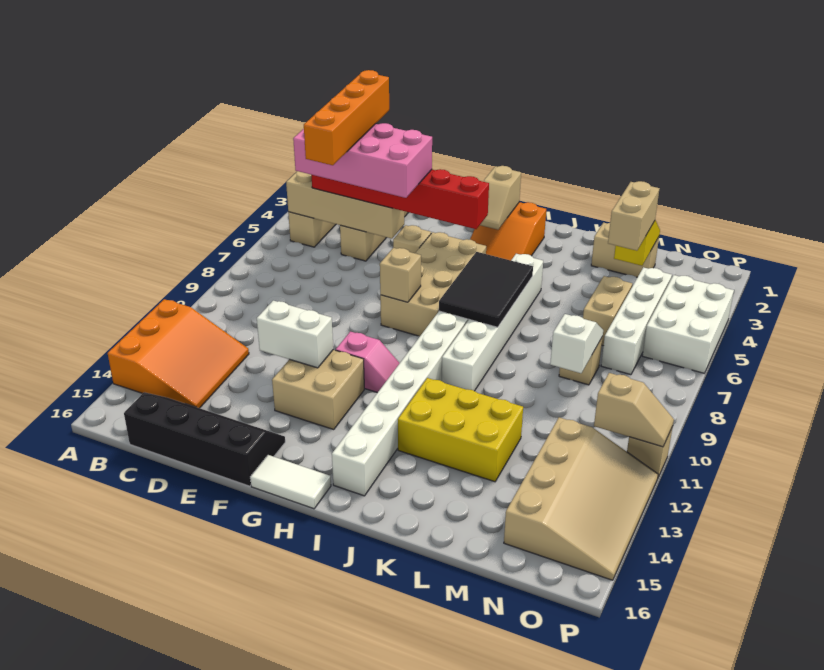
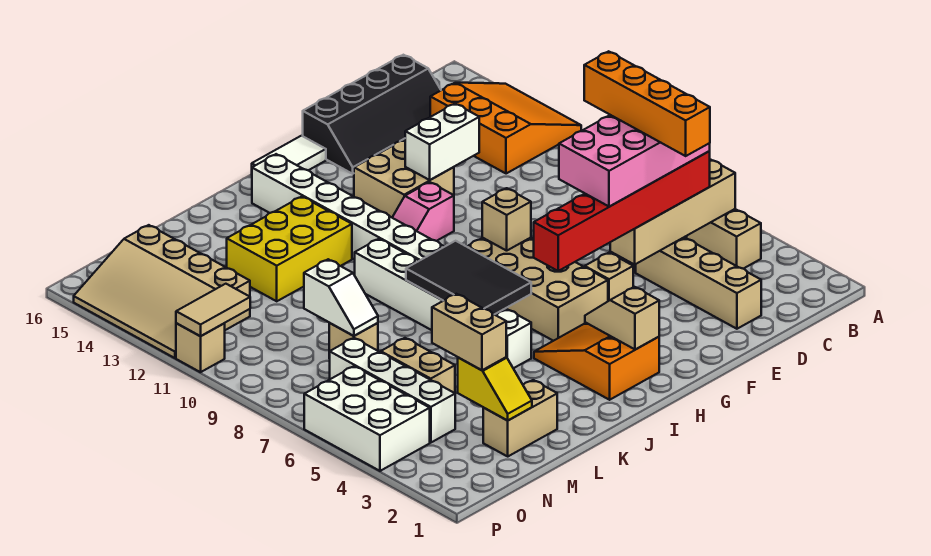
orange 3x3 slope [108,299,249,408] -> orange 3x3 slope turned to [430,83,581,174]
tan 1x2 slope [594,373,674,447] -> tan 1x2 tile [176,284,250,336]

